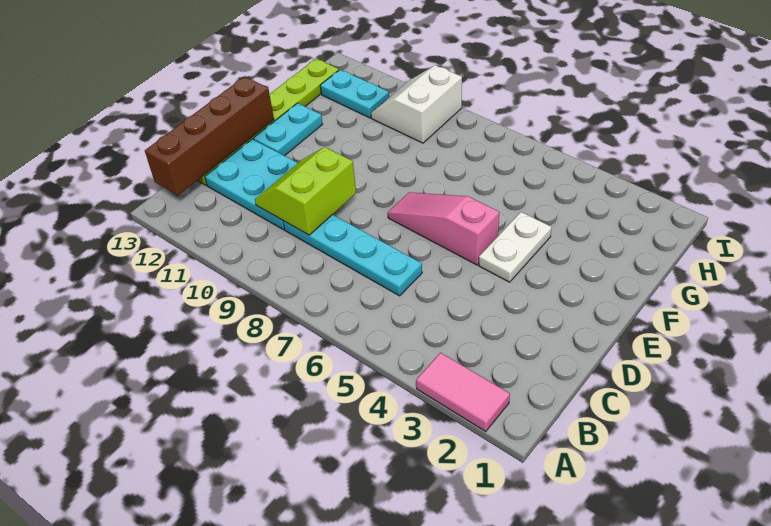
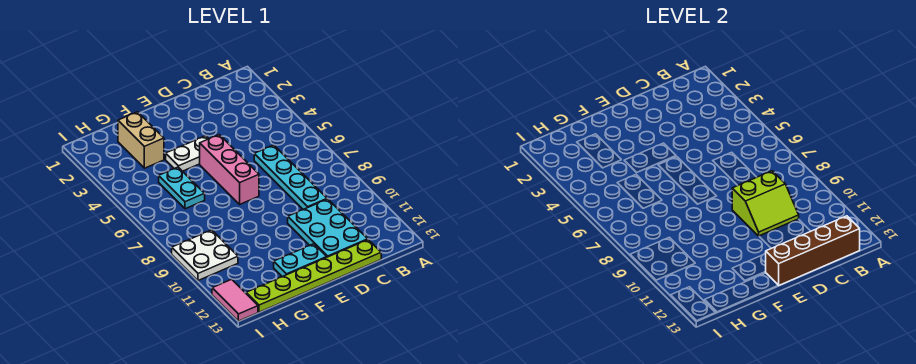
pink 1x2 tile [416,353,510,431] -> pink 1x2 tile moved to [212,279,258,321]
pink 1x3 slope [388,192,499,265] -> pink 1x3 brick [200,135,259,204]
none -> tan 1x2 brick [118,112,164,168]
white 2x2 slope [371,65,462,143] -> white 2x2 plate [172,230,238,281]
cyan 1x2 plate [320,70,389,118] -> cyan 1x2 plate moved to [159,167,205,209]

